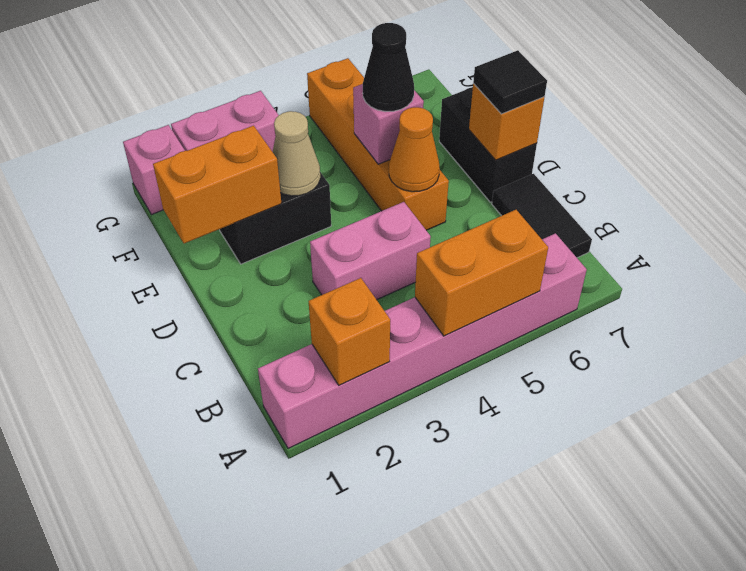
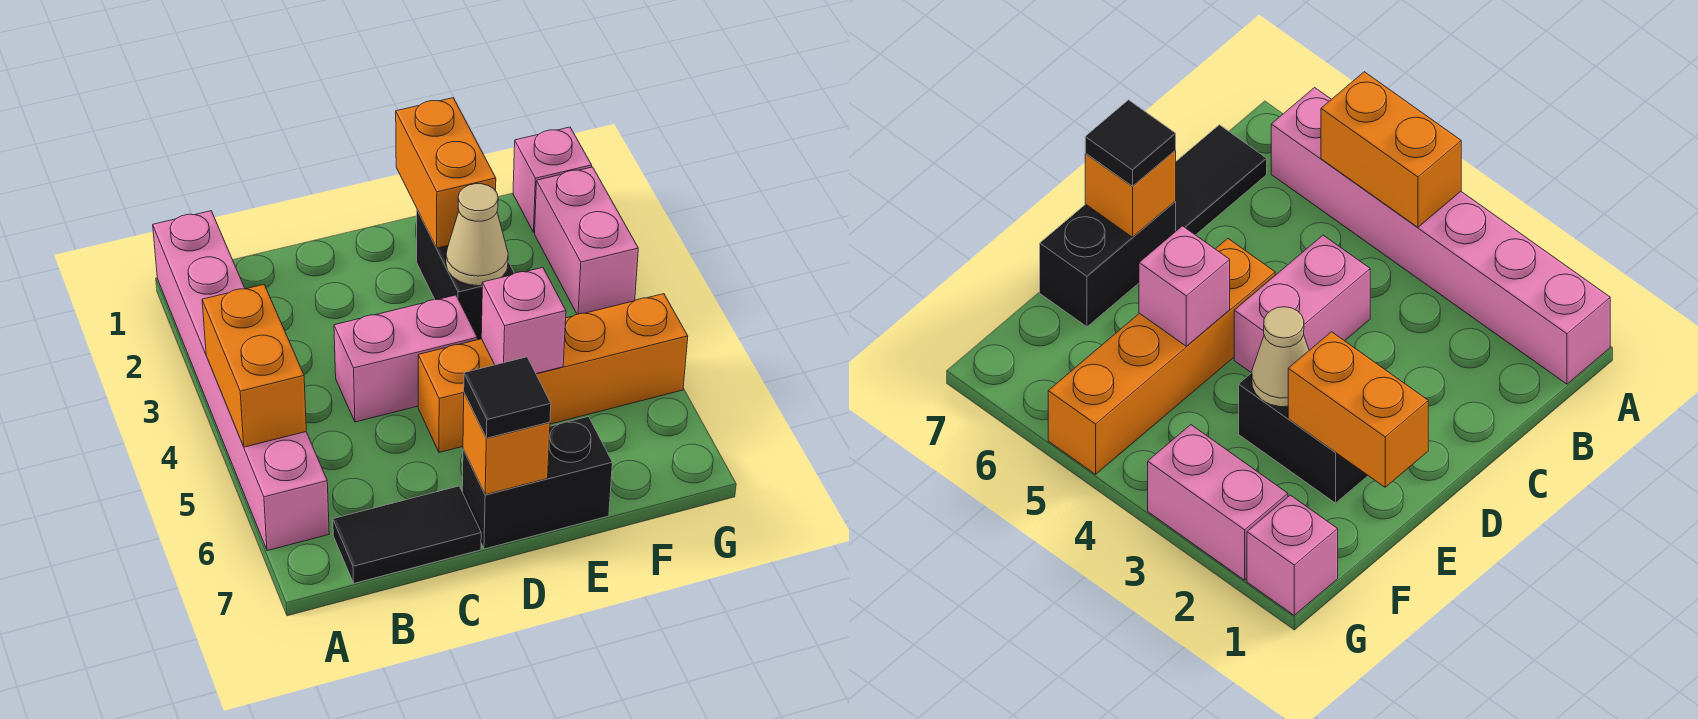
orange 1x1 brick [309,278,390,385] -> none
pink 1x2 brick [310,202,431,300] -> pink 1x2 brick turned to [334,295,477,422]
orange 1x1 cone [389,107,440,192] -> none
black 1x1 cone [363,23,414,111] -> none

